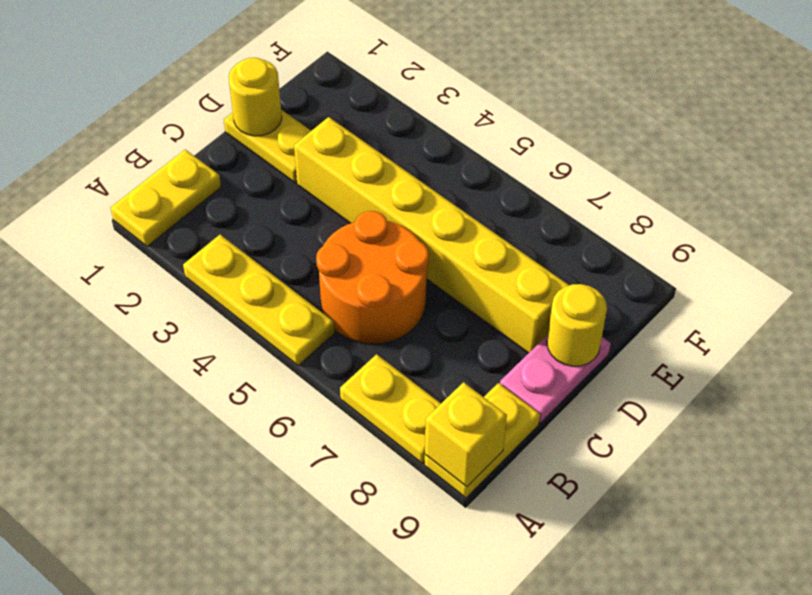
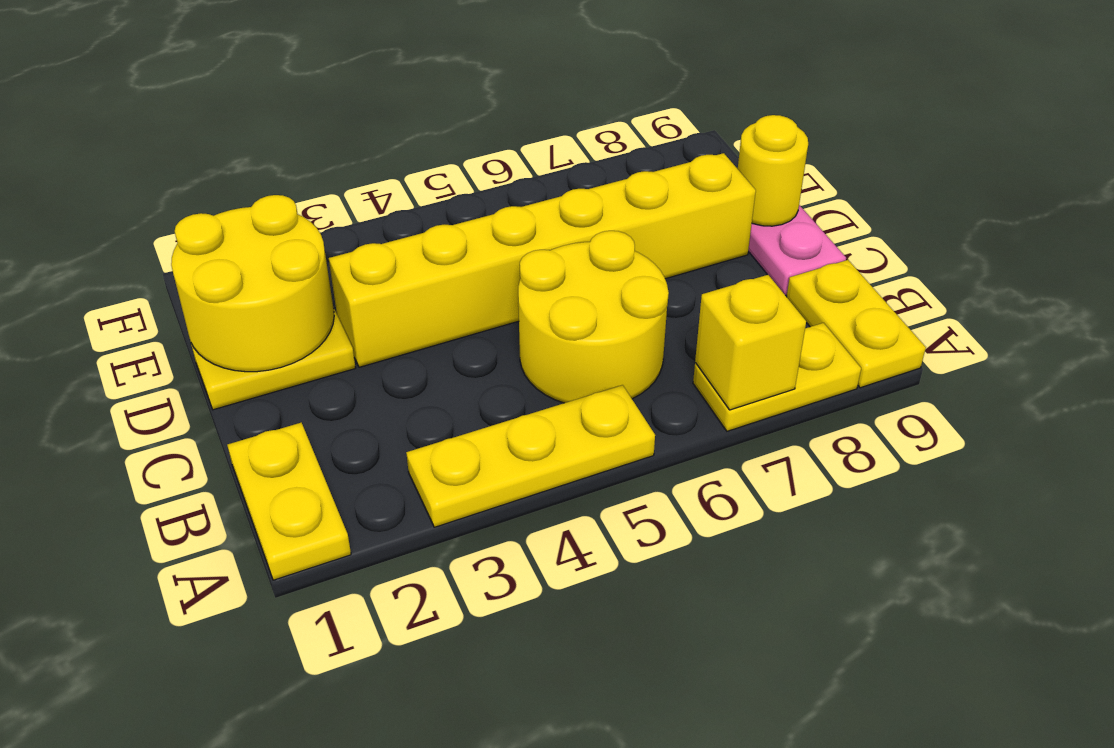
yellow 1x1 brick [425,382,507,487] -> yellow 1x1 brick moved to [695,275,806,410]
orange 2x2 round brick [316,211,429,344] -> yellow 2x2 round brick [518,231,669,403]
yellow 1x1 round brick [229,58,282,136] -> yellow 2x2 round brick [171,195,334,372]

